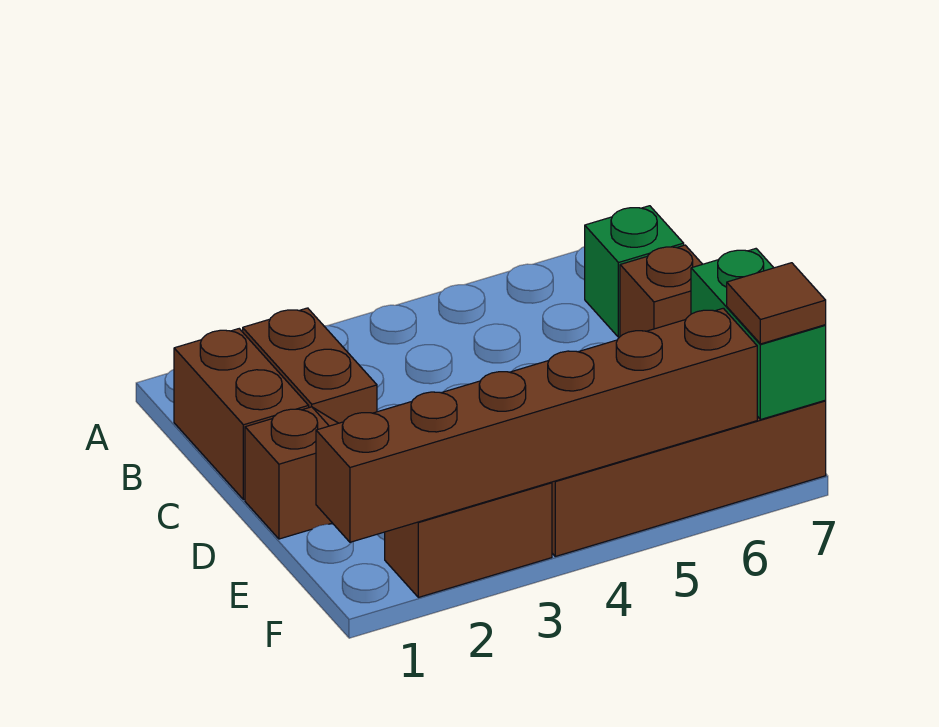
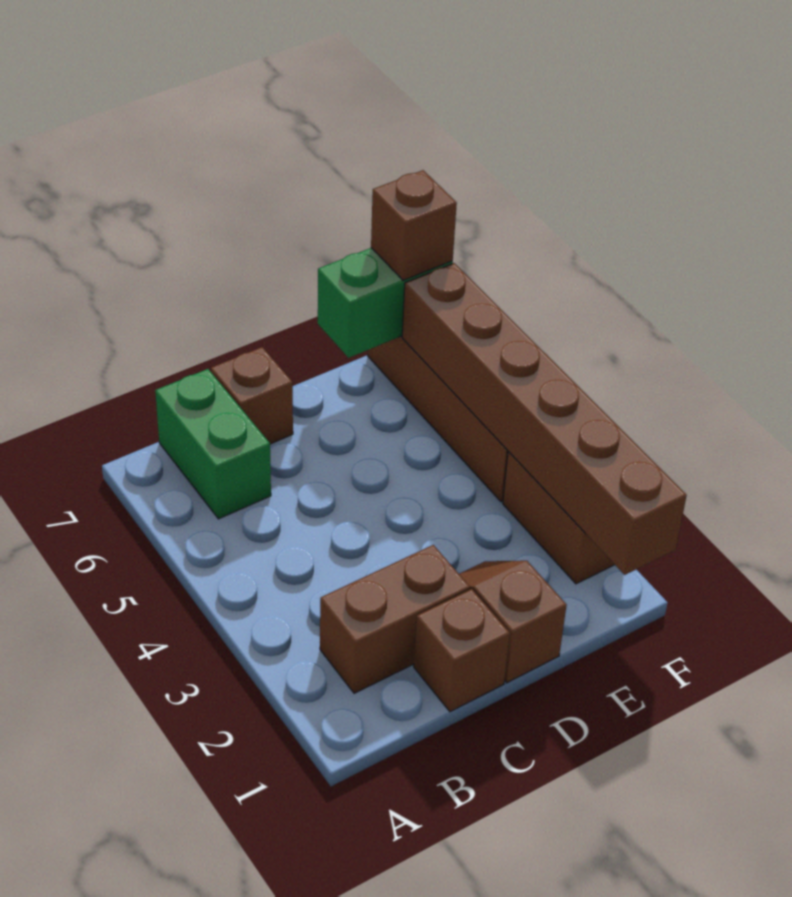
brown 1x2 brick [174,329,309,500] -> brown 1x1 brick [414,589,510,712]
green 1x1 brick [585,206,684,337] -> green 1x2 brick [155,369,271,519]
brown 1x1 tile [727,263,826,344] -> brown 1x1 brick [371,170,457,280]

